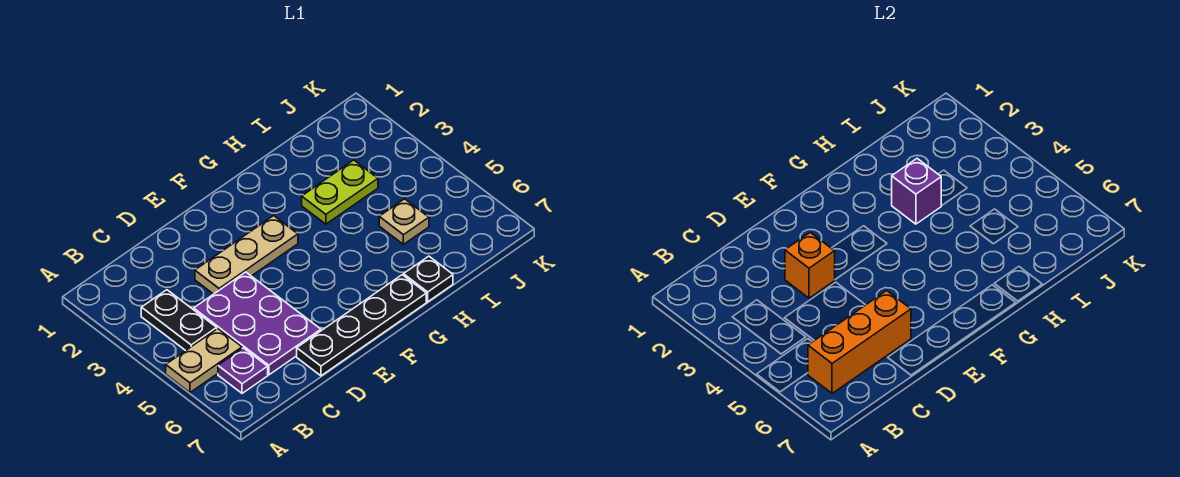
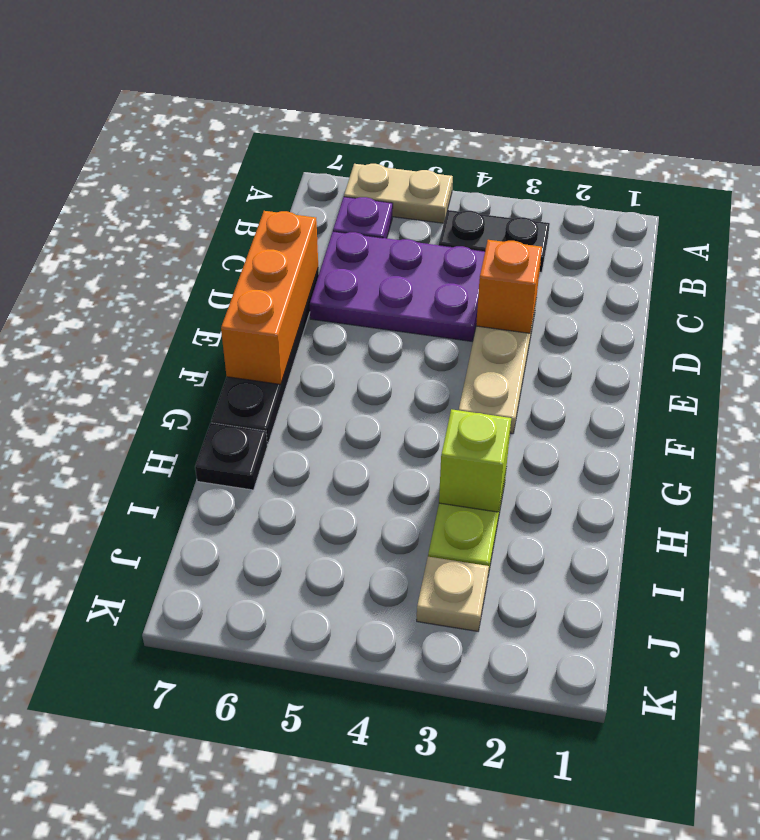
tan 1x2 plate [166,329,242,392] -> tan 1x2 plate turned to [344,164,453,223]
orange 1x3 brick [808,291,911,393] -> orange 1x3 brick moved to [221,211,318,384]
purple 1x1 brick [892,159,941,224] -> lime 1x1 brick [439,409,511,512]
tan 1x1 plate [379,199,429,244] -> tan 1x1 plate moved to [417,557,489,631]

